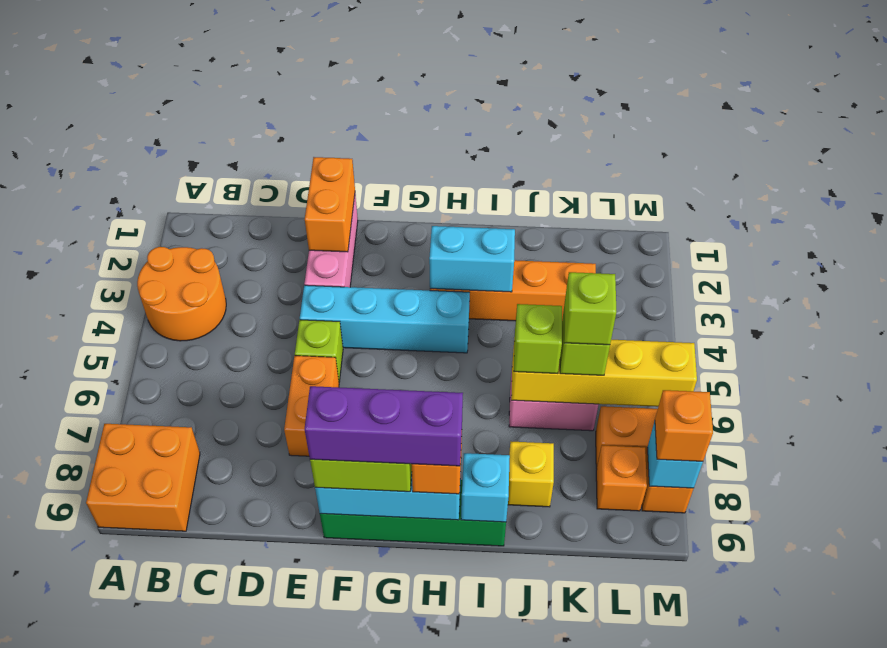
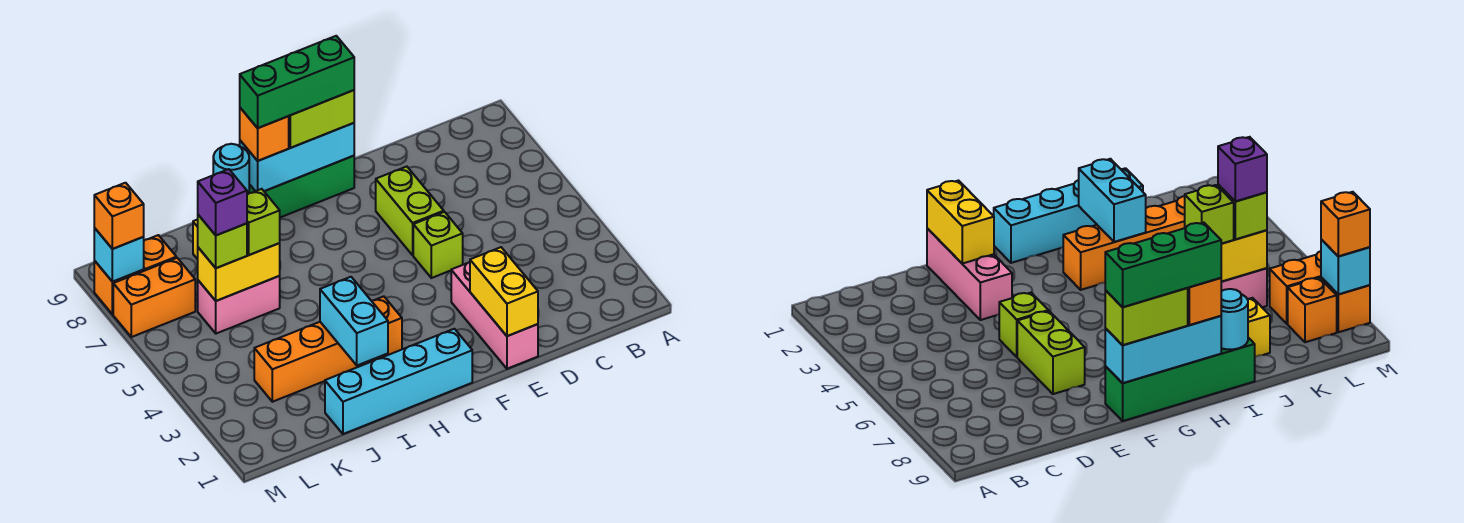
orange 2x2 round brick [137,247,226,341] -> none
orange 2x2 brick [86,424,200,531] -> none
orange 1x2 brick [305,157,355,252] -> yellow 1x2 brick [470,247,538,336]
cyan 1x4 brick [300,285,470,353] -> cyan 1x4 brick moved to [325,329,472,434]
orange 1x2 brick [284,356,339,456] -> lime 1x2 brick [376,167,444,255]
purple 1x3 brick [305,386,463,466] -> green 1x3 brick [240,36,354,128]
cyan 1x2 brick [429,226,515,292] -> cyan 1x2 brick turned to [320,277,388,365]
cyan 1x1 brick [461,453,510,522] -> cyan 1x1 round brick [213,144,249,194]
yellow 1x4 brick [511,337,697,407] -> yellow 1x2 brick [198,243,280,301]
lime 1x1 brick [564,272,616,345] -> purple 1x1 brick [198,169,247,235]

